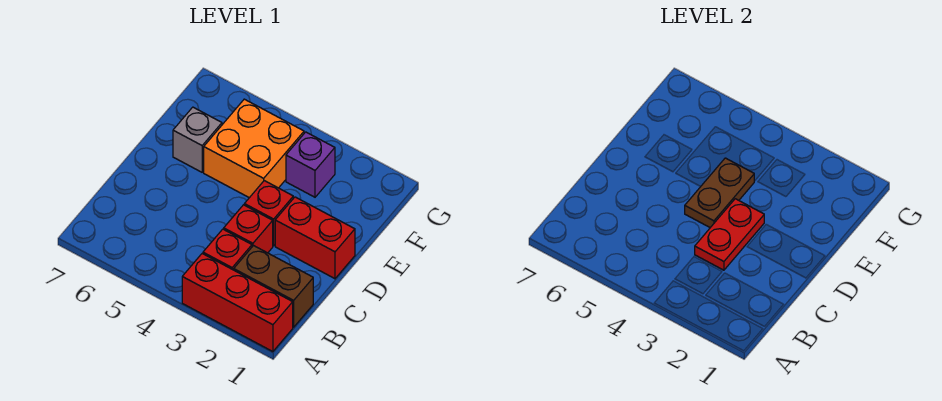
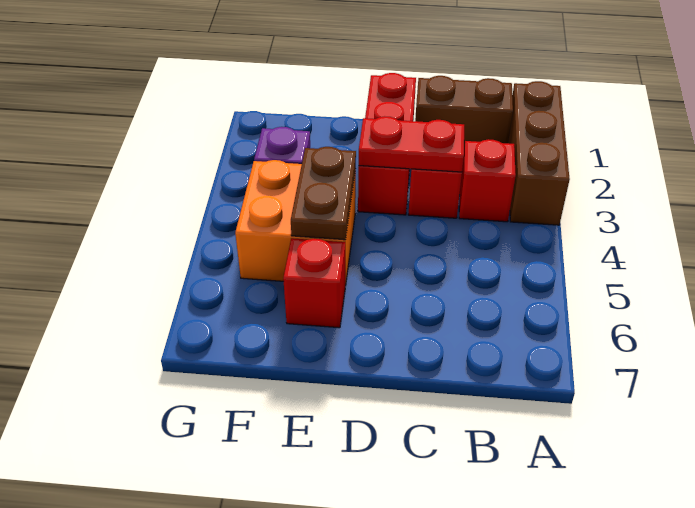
red 1x3 brick [182,254,293,352] -> brown 1x3 brick [508,81,570,225]
brown 1x2 brick [234,246,313,327] -> brown 1x2 brick turned to [415,76,513,146]
brown 1x2 plate [685,158,754,228] -> brown 1x2 plate turned to [291,147,356,240]
grey 1x1 brick [173,107,222,172] -> red 1x1 brick [283,238,345,328]

